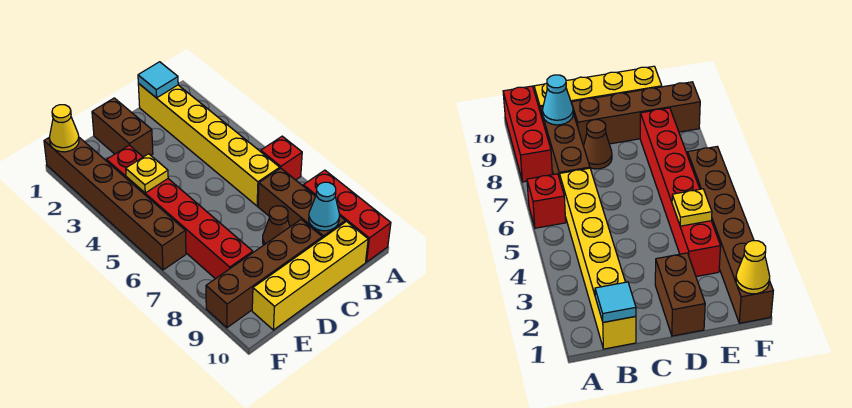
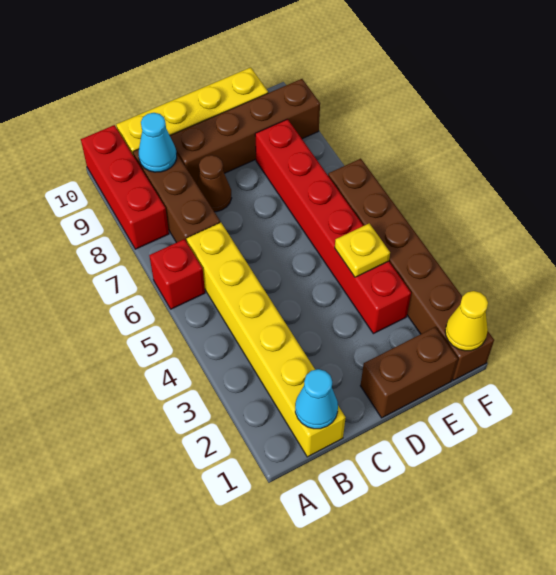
cyan 1x1 tile [138,62,178,98] -> cyan 1x1 cone [295,369,338,429]
brown 1x2 brick [92,98,153,157] -> brown 1x2 brick turned to [360,327,458,418]

